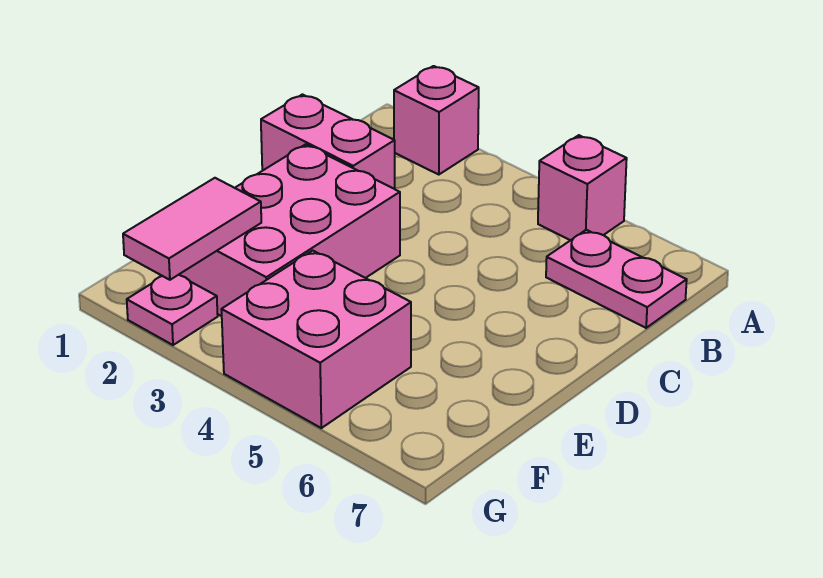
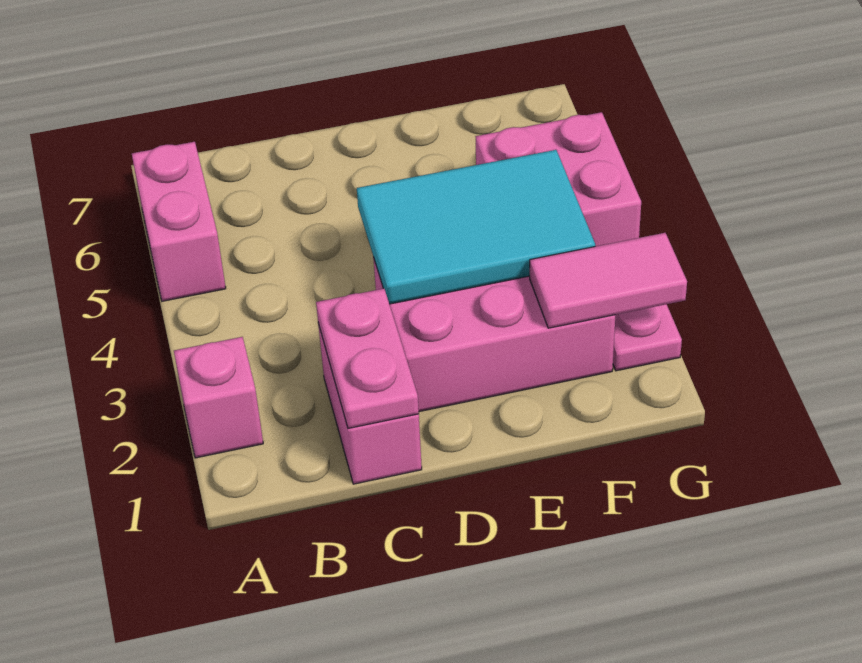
pink 1x1 brick [538,135,627,240] -> pink 1x2 brick [132,142,226,301]
pink 1x2 plate [546,230,687,328] -> pink 1x2 plate moved to [316,288,419,428]
none -> cyan 2x3 tile [357,150,595,304]

